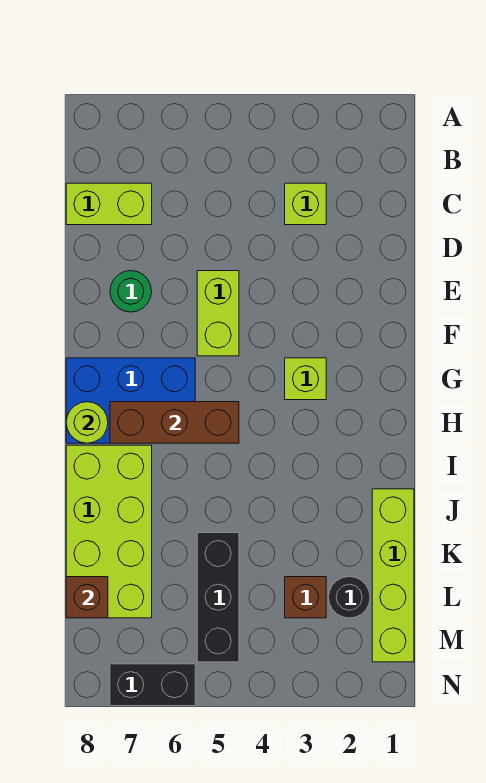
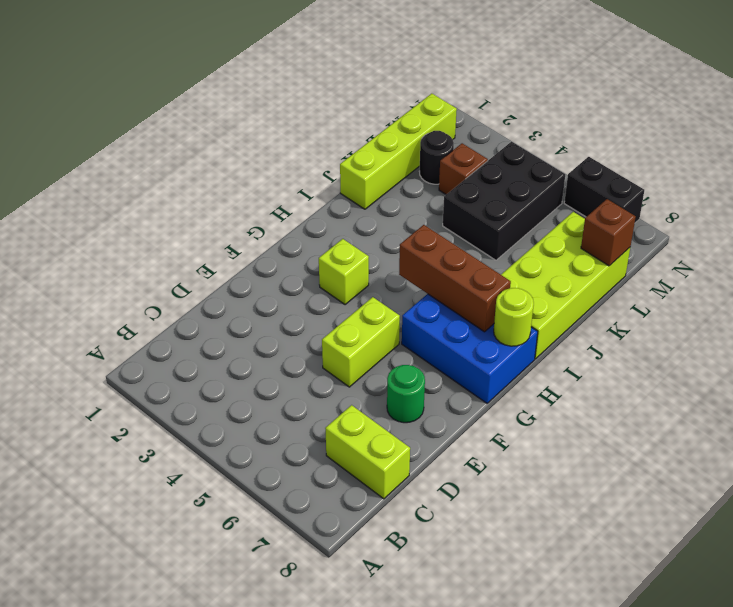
lime 1x1 brick [285,183,326,225] -> none
black 1x3 brick [197,533,239,662] -> black 2x3 brick [443,142,565,260]

